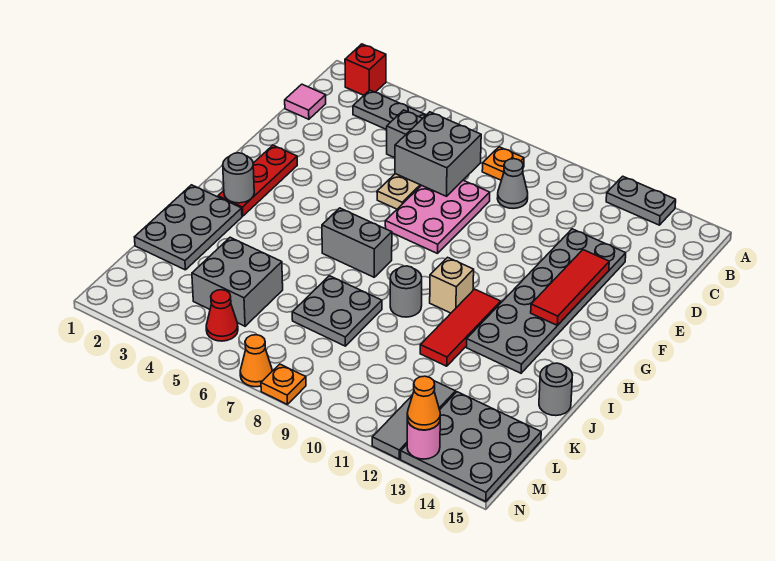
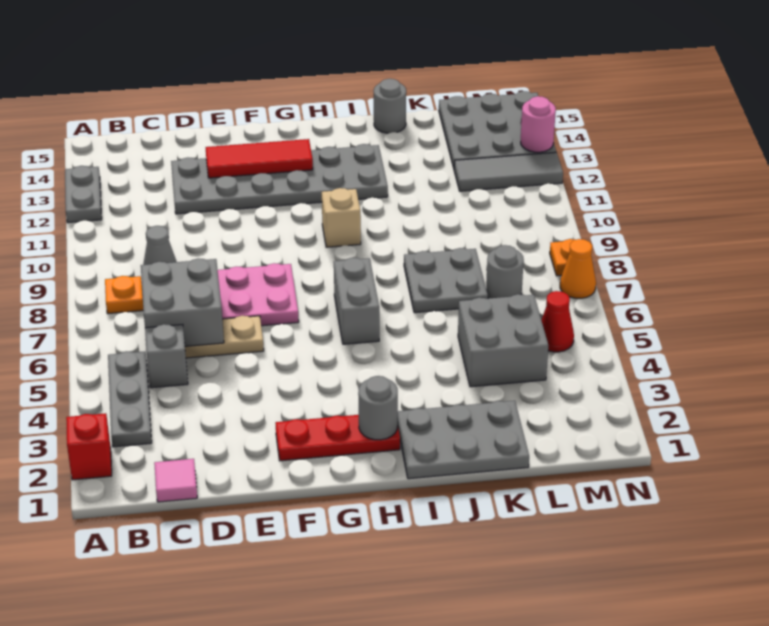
red 1x3 tile [420,289,501,366] -> none
grey 1x1 round brick [390,266,422,317] -> grey 1x1 round brick moved to [486,245,524,299]
orange 1x1 cone [407,376,440,430] -> none

